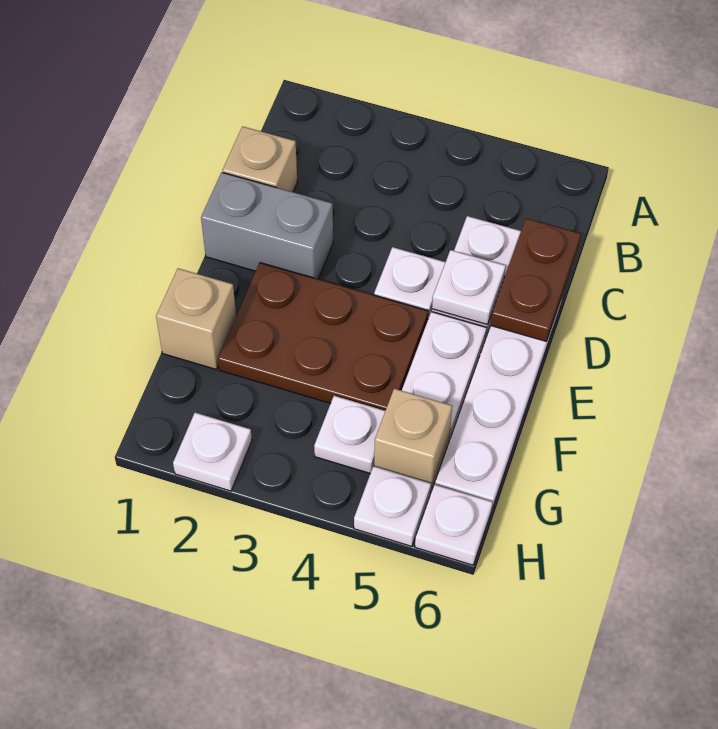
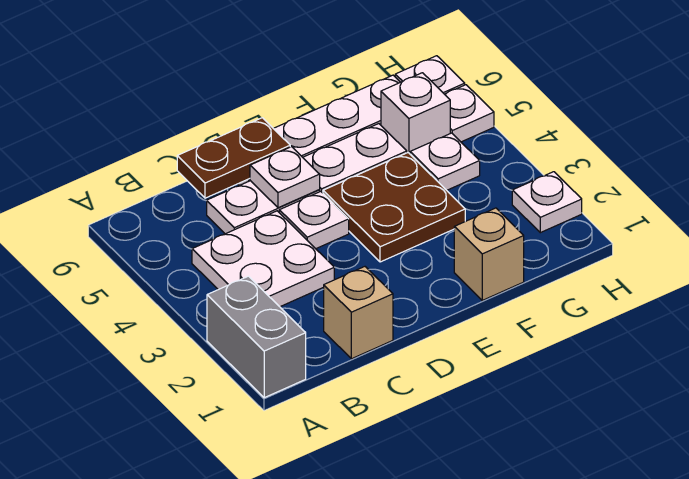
none -> white 2x2 plate [192,211,334,307]
grey 1x2 brick [201,172,333,279] -> grey 1x2 brick moved to [207,276,306,398]
brown 2x3 plate [218,263,428,411] -> brown 2x2 plate [323,153,465,262]
tan 1x1 brick [374,389,452,491] -> white 1x1 brick [381,73,450,154]

